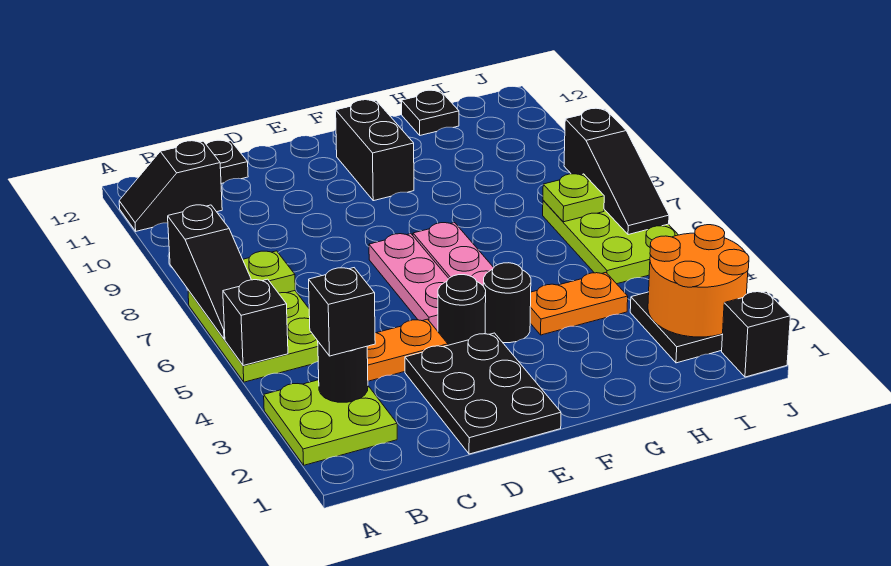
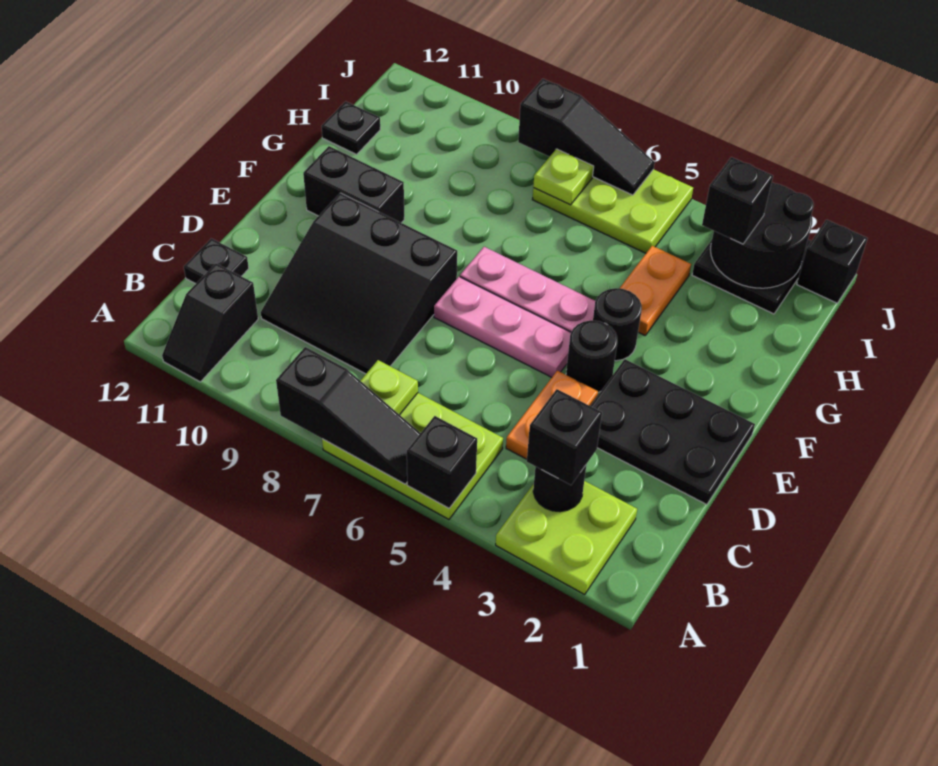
none -> black 3x3 slope [261,193,457,374]
orange 2x2 round brick [648,225,749,337] -> black 2x2 round brick [710,183,814,288]
none -> black 1x1 brick [702,157,773,244]

